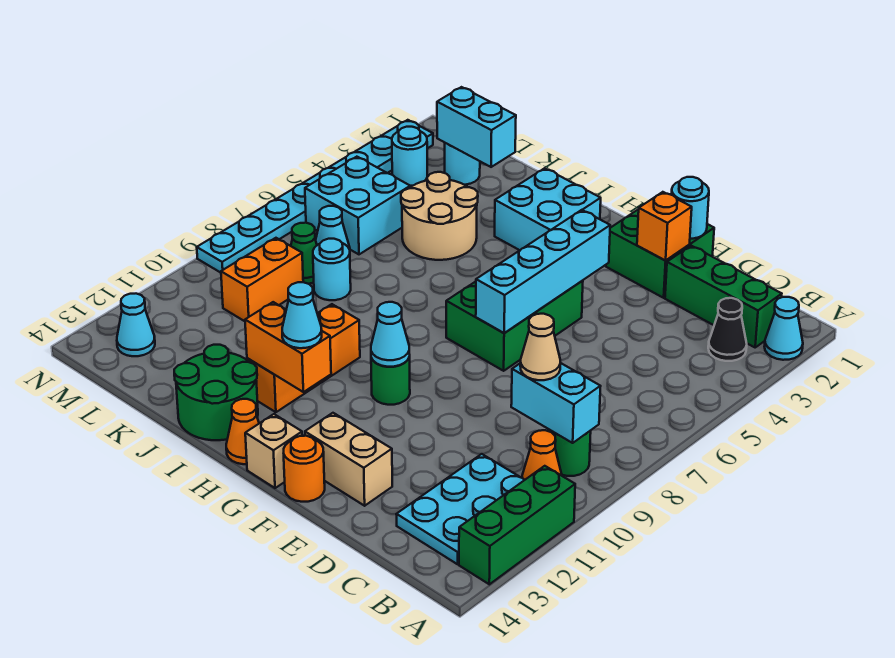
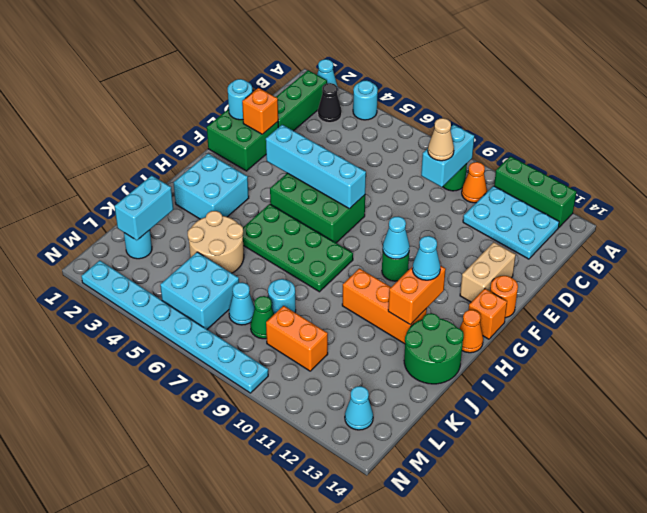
tan 1x1 brick [245,414,302,488] -> orange 1x1 brick [469,289,507,339]
none -> green 2x4 plate [243,204,353,292]
cyan 1x1 round brick [392,127,427,186] -> cyan 1x1 round brick moved to [353,80,378,120]

